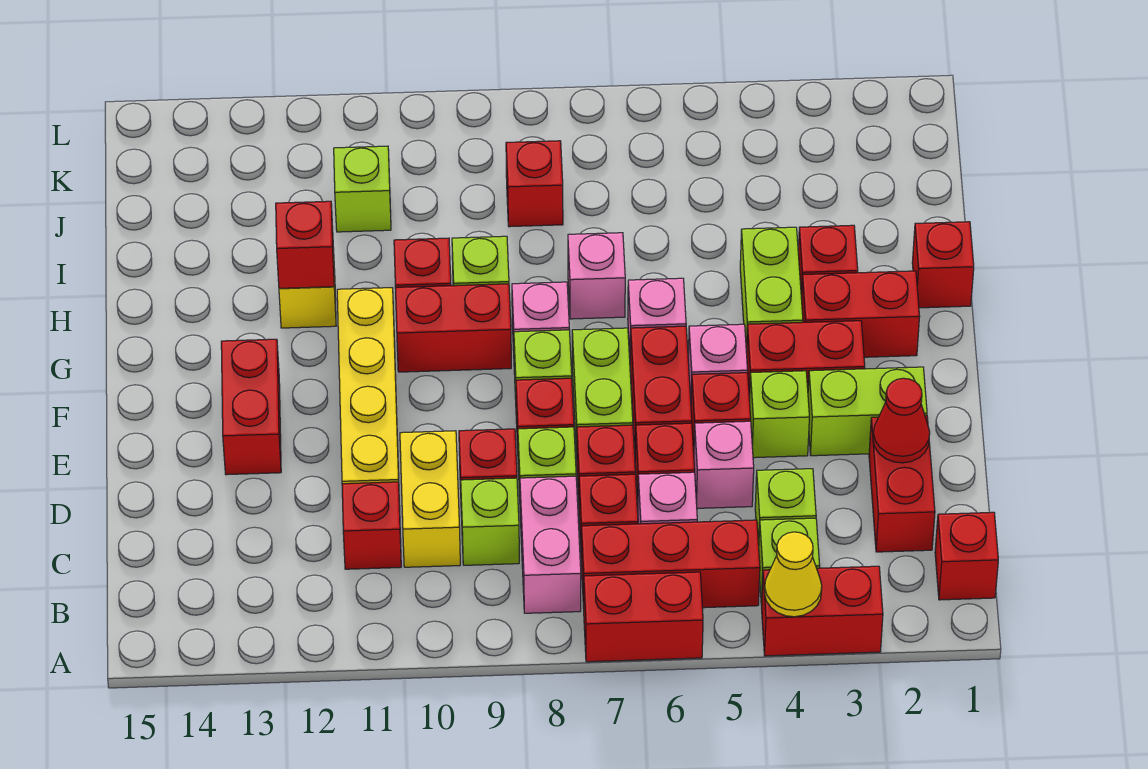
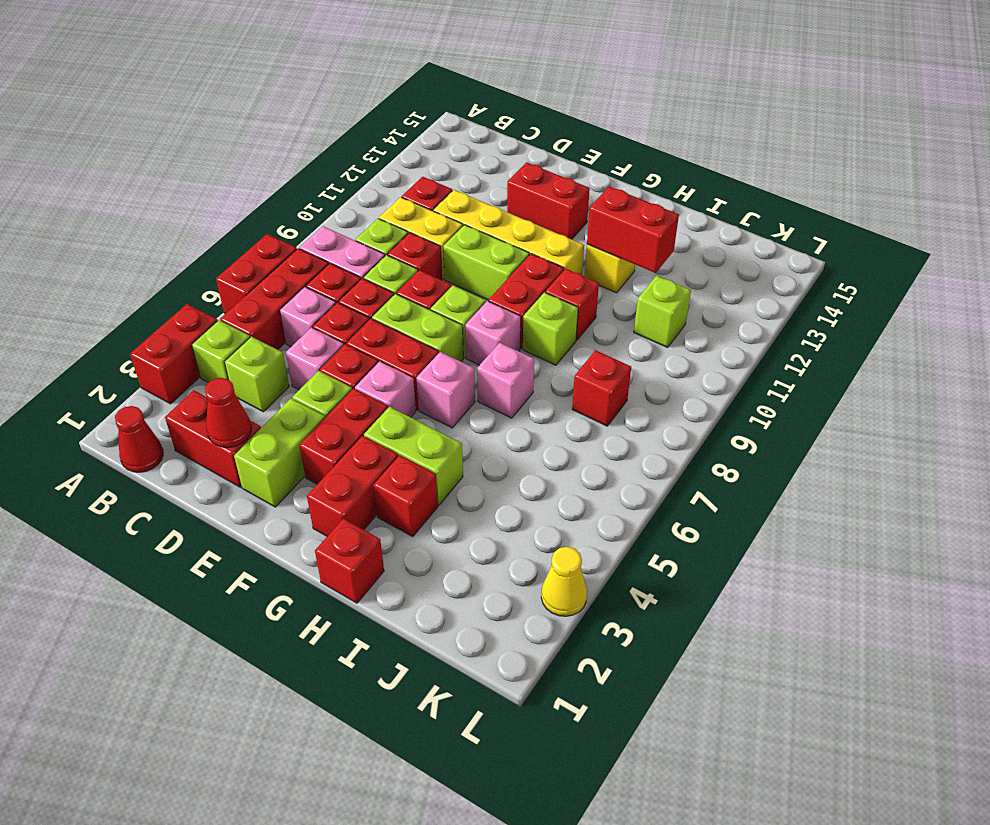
yellow 1x1 cone [764,532,822,617] -> yellow 1x1 cone moved to [541,547,587,616]
red 1x1 brick [935,512,998,600] -> red 1x1 cone [115,406,163,472]
none -> lime 1x2 brick [443,225,529,300]
red 1x1 brick [276,201,334,288] -> red 1x2 brick [587,187,679,273]

